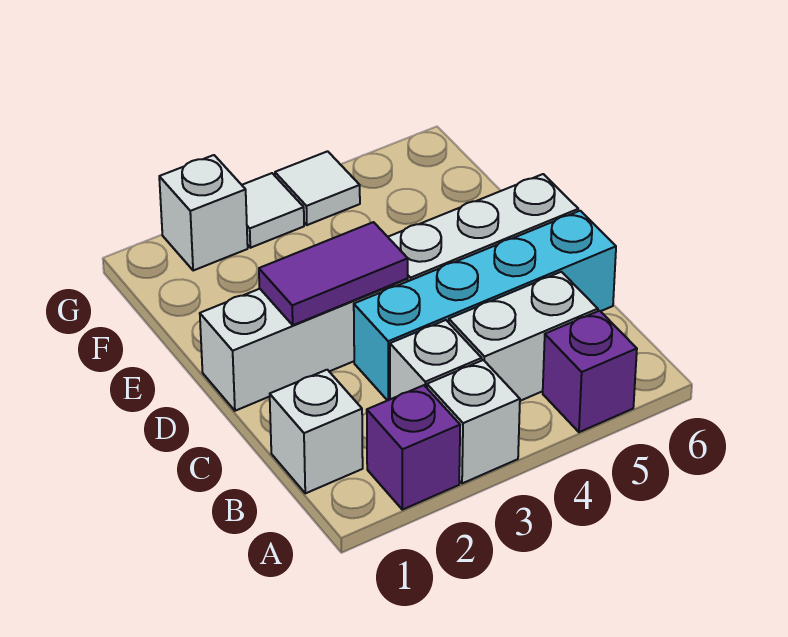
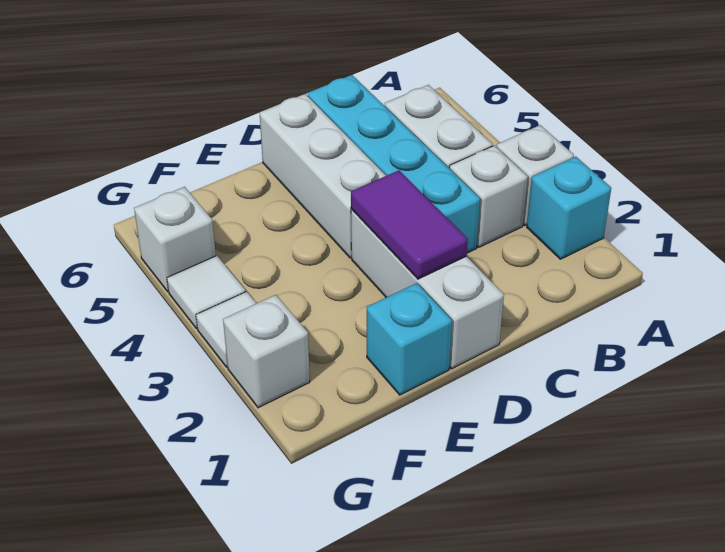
purple 1x1 brick [367,385,460,510] -> cyan 1x1 brick [527,157,611,259]
purple 1x1 brick [543,311,637,432] -> none
white 1x1 brick [270,370,363,493] -> white 1x1 brick moved to [134,187,216,292]
none -> cyan 1x1 brick [367,283,452,395]

